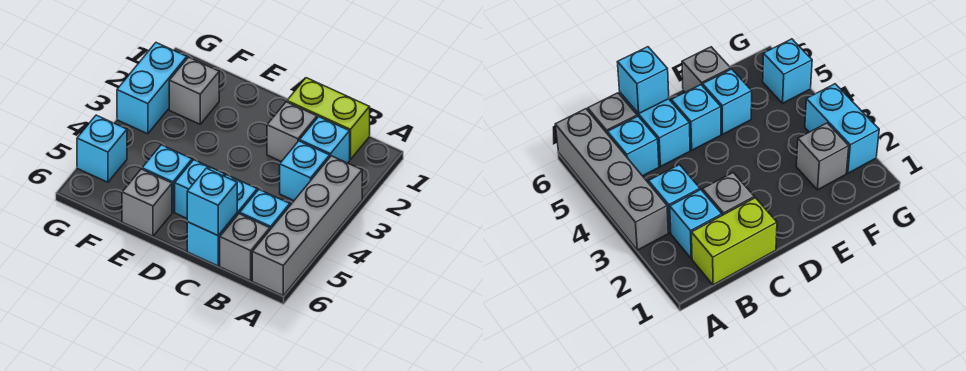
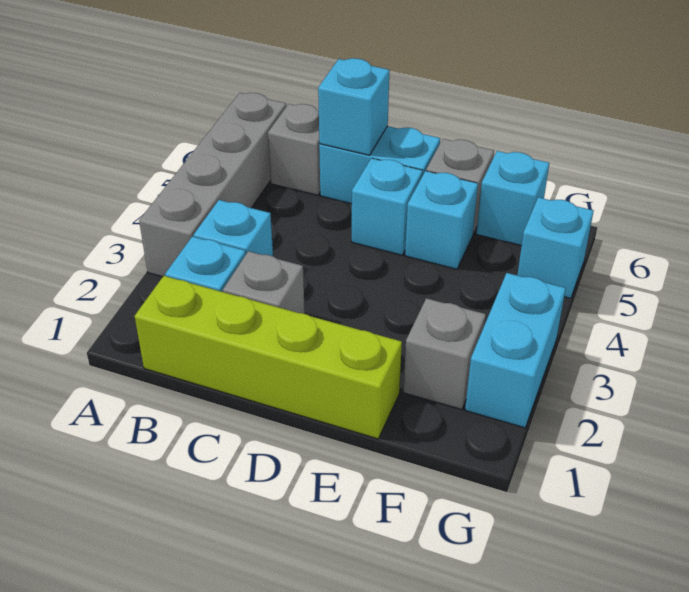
lime 1x2 brick [287,78,370,160] -> lime 1x4 brick [135,276,402,439]
cyan 1x1 brick [240,190,290,229] -> cyan 1x1 brick moved to [476,151,549,246]
cyan 1x2 brick [187,175,257,266] -> cyan 1x2 brick turned to [319,126,440,204]

